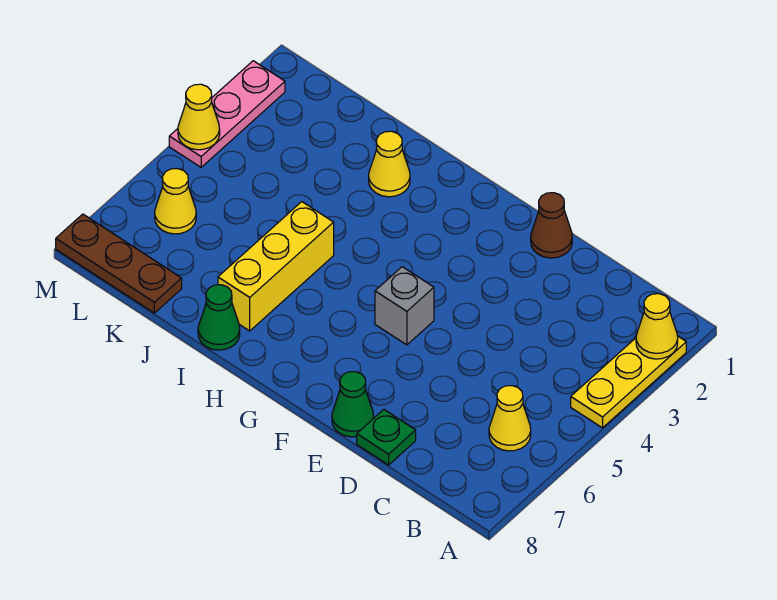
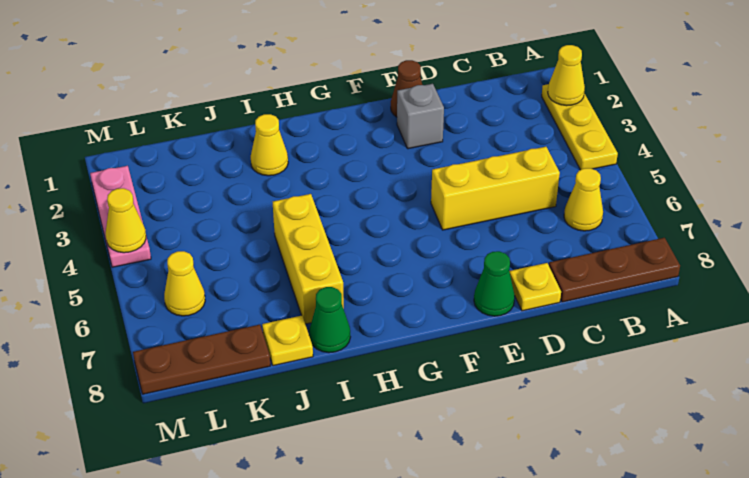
none -> brown 1x3 plate [549,238,680,302]
none -> yellow 1x3 brick [431,147,560,230]
green 1x1 plate [357,410,416,465] -> yellow 1x1 plate [509,263,561,311]
grey 1x1 brick [375,267,434,345] -> grey 1x1 brick moved to [397,84,444,149]
none -> yellow 1x1 plate [262,316,313,366]

